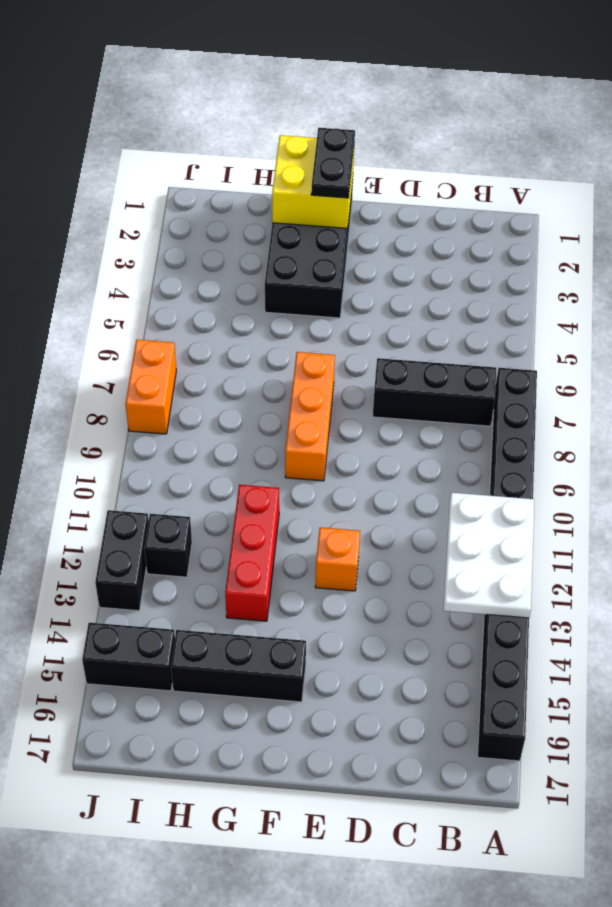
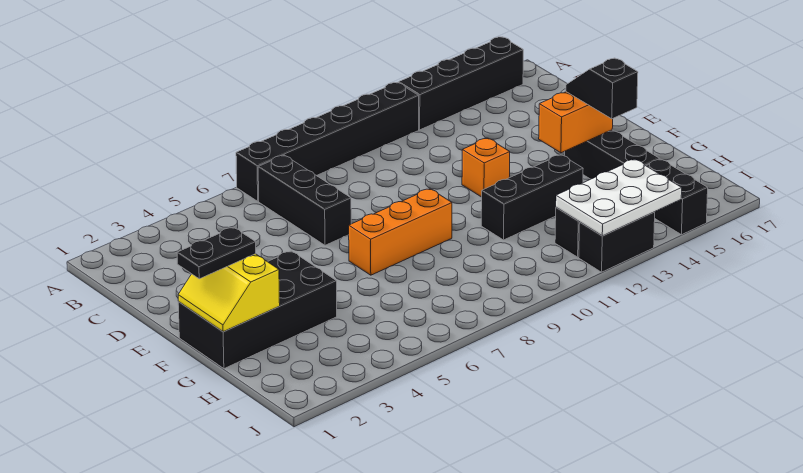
white 2x3 plate [443,493,534,618] -> white 2x3 plate moved to [556,159,682,236]
yellow 2x2 brick [272,135,355,228] -> yellow 2x2 slope [178,254,280,332]
none -> black 1x2 slope [566,58,638,119]
red 1x3 brick [225,485,279,621] -> black 1x3 brick [481,155,583,240]
orange 1x2 brick [125,340,176,434] -> orange 1x2 brick moved to [539,92,613,153]

